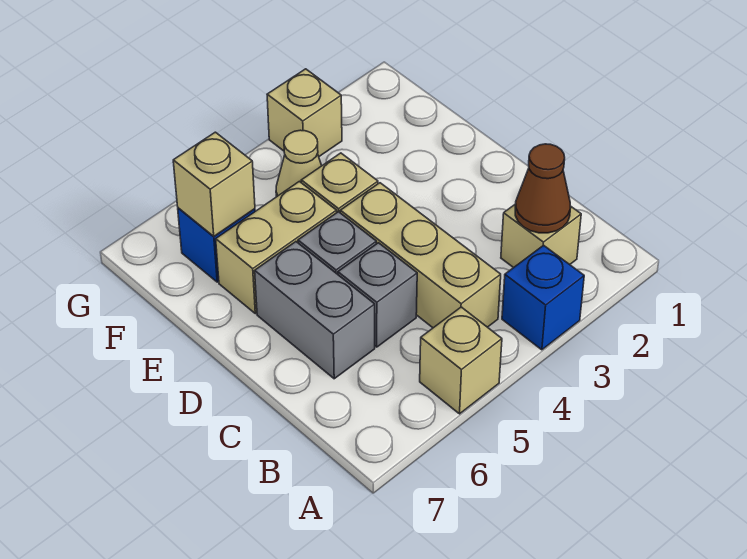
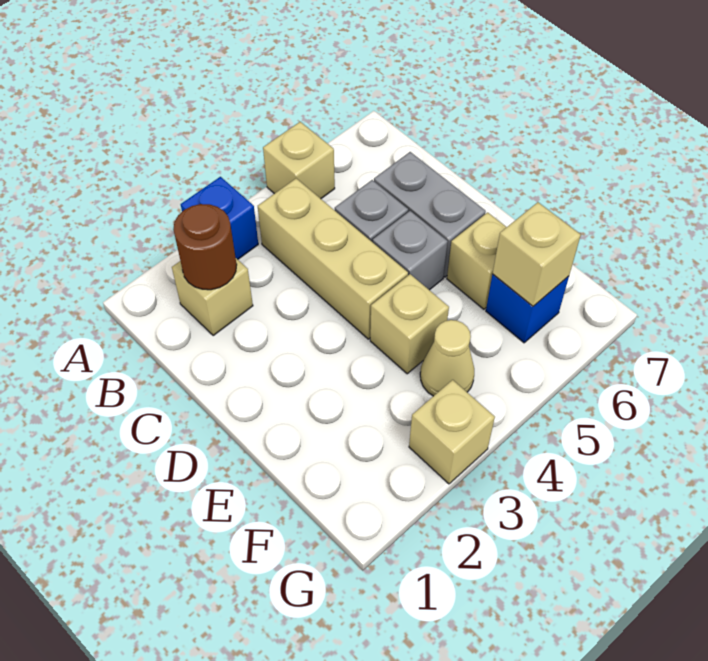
brown 1x1 cone [515,144,570,233] -> brown 1x1 round brick [173,204,237,290]
tan 1x2 brick [216,181,337,314] -> tan 1x1 brick [447,212,506,309]

